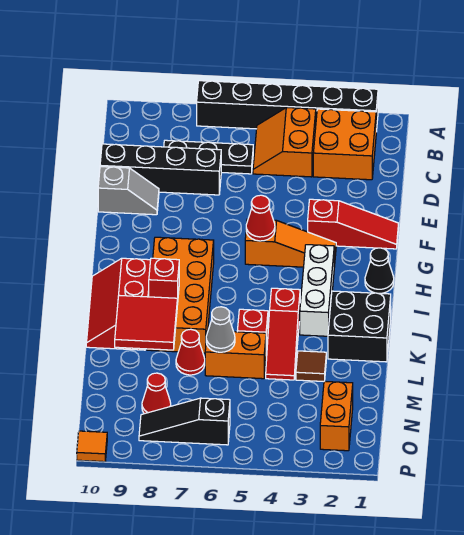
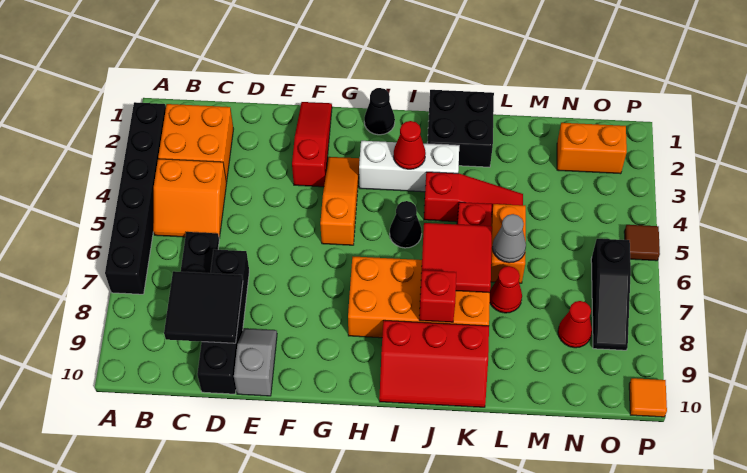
none -> black 2x2 tile [164,271,243,343]
red 1x1 cone [246,195,275,241] -> red 1x1 cone moved to [394,121,426,169]
none -> black 1x1 cone [390,201,422,248]
red 2x2 tile [115,295,177,350] -> red 2x2 tile moved to [421,223,492,293]
brown 1x1 tile [296,351,326,381] -> brown 1x1 tile moved to [624,225,660,261]

